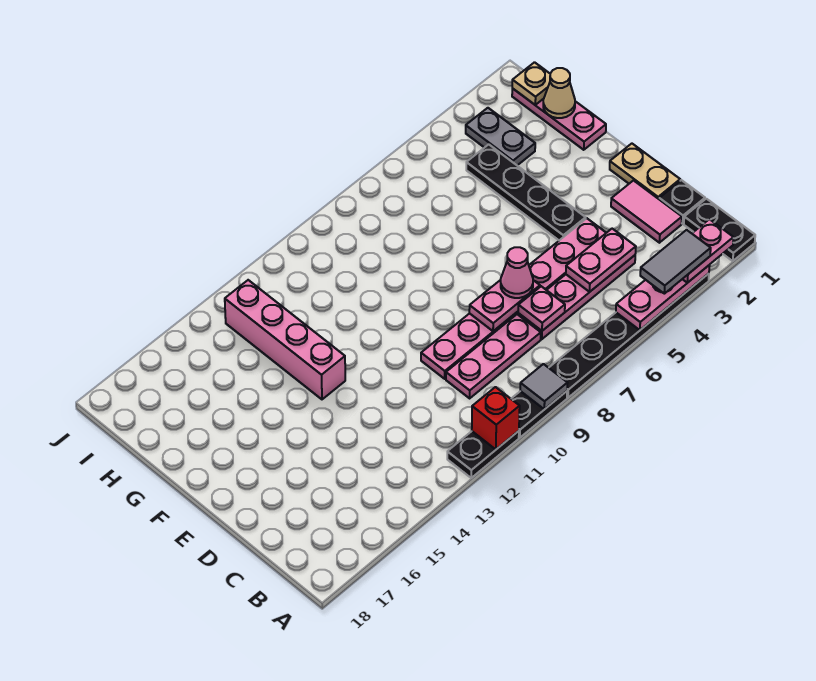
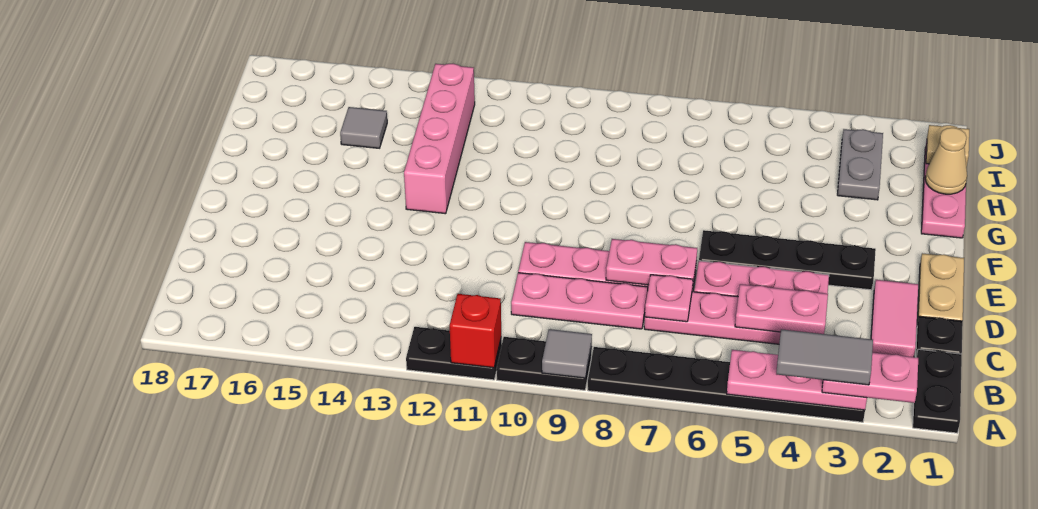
pink 1x1 cone [501,247,533,298] -> none
black 1x4 plate [466,144,586,240] -> black 1x4 plate turned to [699,230,876,290]
none -> grey 1x1 tile [340,107,387,148]

